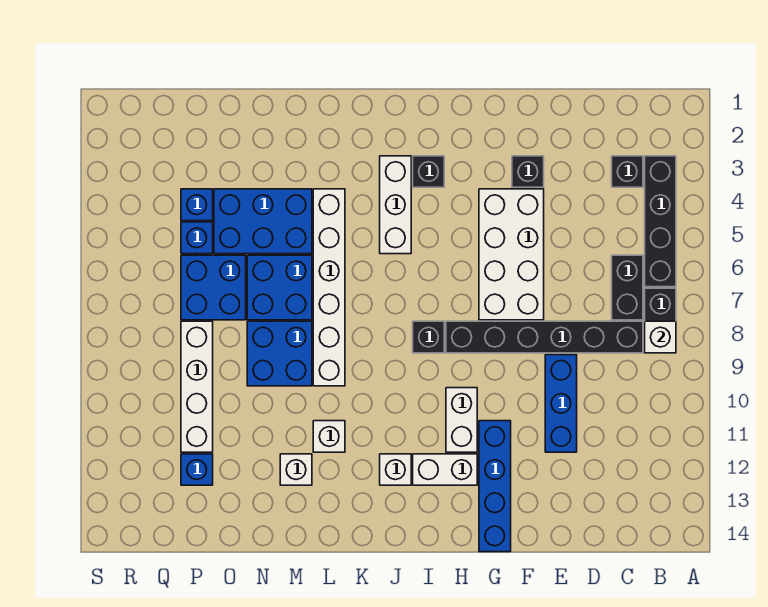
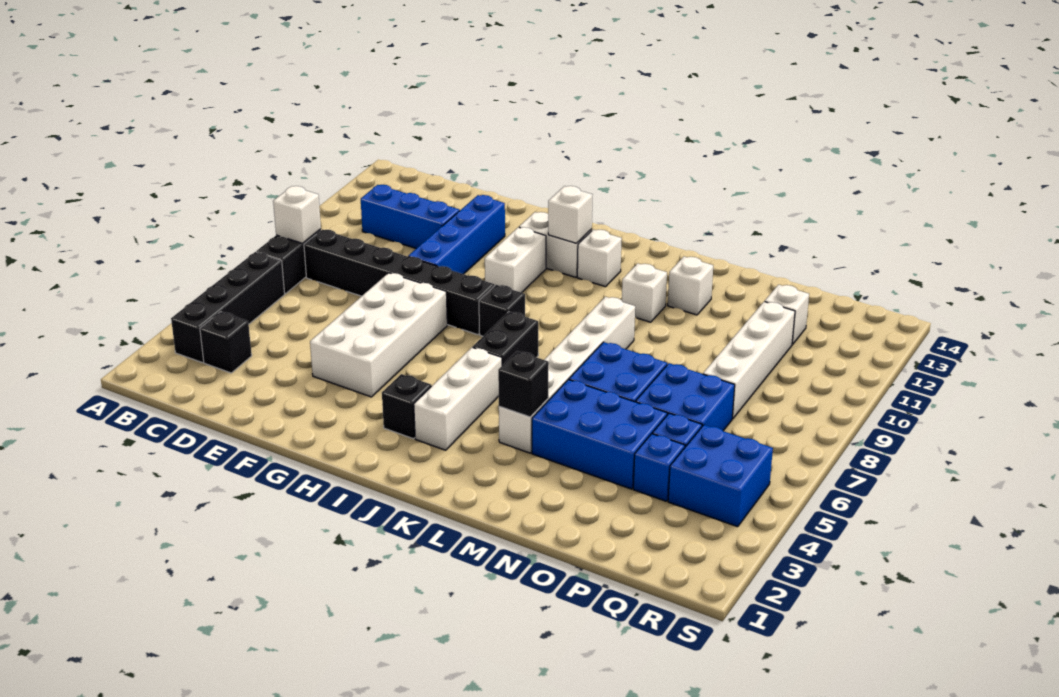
black 1x2 brick [612,255,643,320] -> black 1x2 brick moved to [473,312,538,365]
blue 1x3 brick [545,355,577,452] -> blue 1x3 brick turned to [361,185,460,248]
black 1x1 brick [512,156,544,187] -> black 1x1 brick moved to [498,351,549,417]
blue 1x4 brick [479,421,511,552] -> blue 1x4 brick moved to [408,195,505,274]
none -> white 1x1 brick [548,186,592,243]
blue 2x2 brick [247,321,312,386] -> blue 2x2 brick moved to [668,425,773,527]
blue 1x1 brick [181,454,213,485] -> white 1x1 brick [765,285,809,345]

